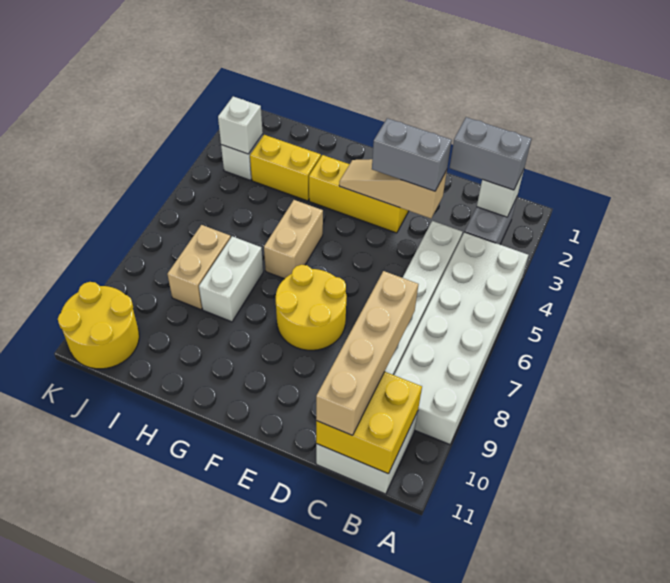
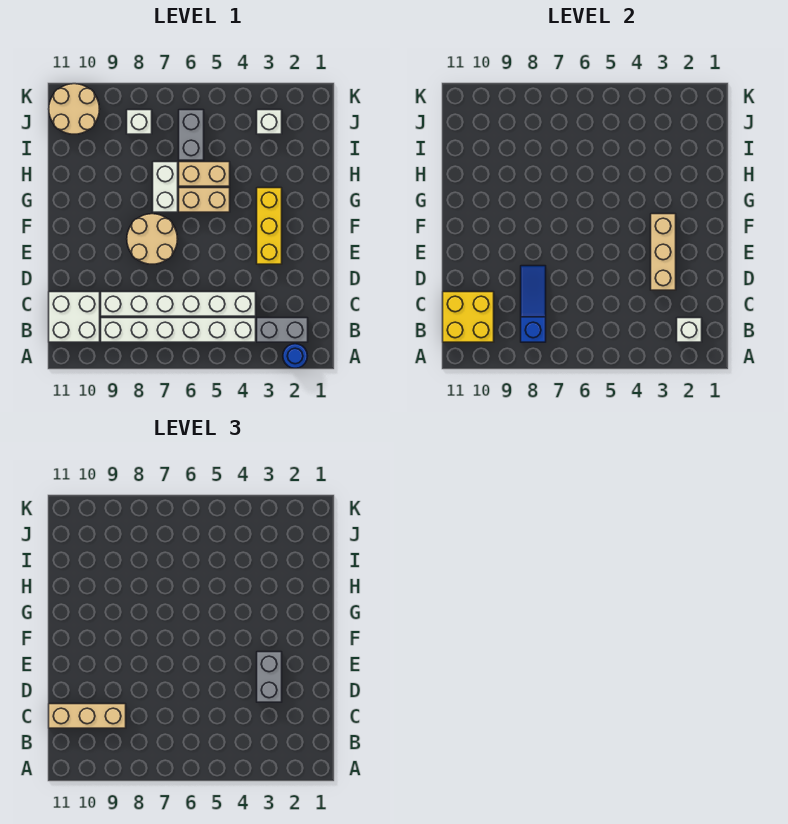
none -> blue 1x1 round brick [283,344,307,368]
white 2x6 brick [394,232,528,444] -> white 1x6 brick [101,318,256,342]
grey 1x2 brick [449,117,531,190] -> grey 1x2 brick moved to [179,110,204,160]
none -> blue 1x3 slope [521,266,546,342]
tan 1x4 brick [316,271,418,435] -> tan 1x3 brick [49,704,126,728]
tan 1x3 slope [339,159,447,218] -> tan 1x3 brick [651,214,676,290]
yellow 2x2 round brick [276,265,347,350] -> tan 2x2 round brick [127,214,178,264]
yellow 1x2 brick [250,135,321,201] -> none
white 1x2 brick [199,236,263,322] -> white 1x2 brick turned to [153,162,178,212]
tan 1x2 brick [167,225,231,309] -> tan 1x2 brick moved to [179,162,230,186]
white 1x1 brick [218,97,263,154] -> white 1x1 brick moved to [127,110,152,134]
yellow 2x2 round brick [58,282,139,369] -> tan 2x2 round brick [49,84,100,134]

